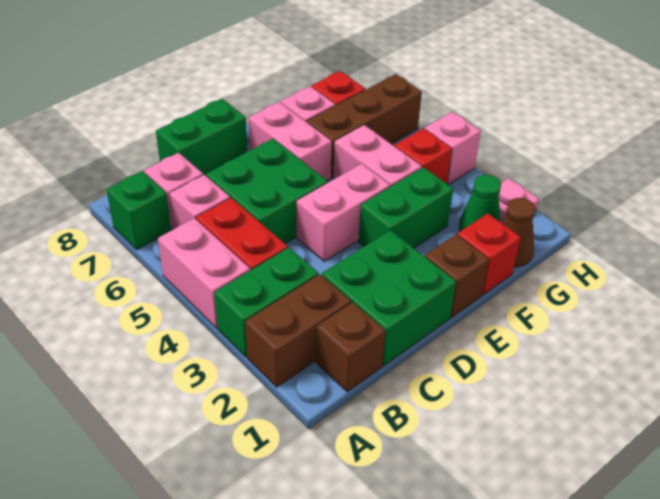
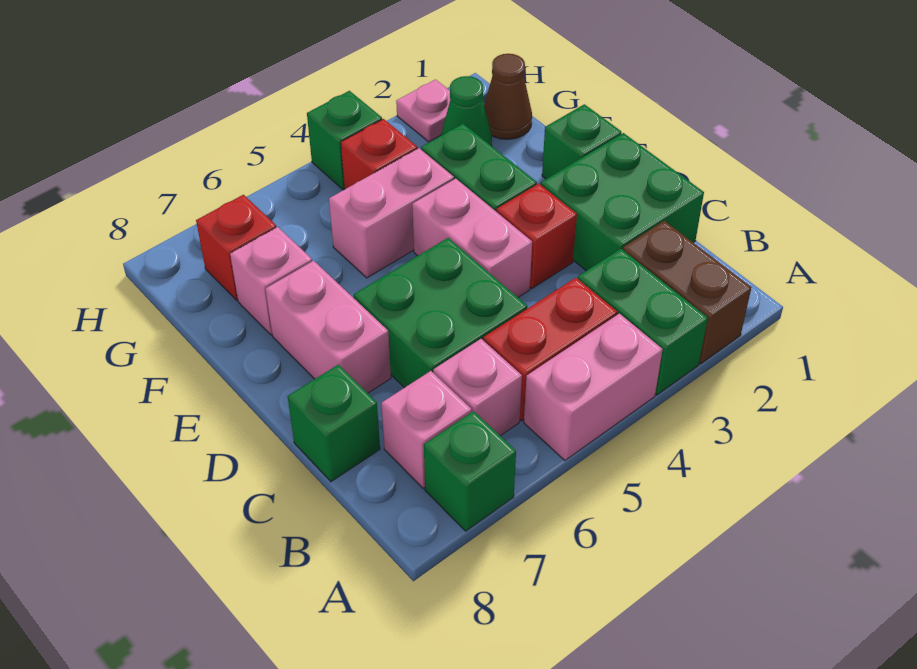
brown 1x1 brick [316,302,385,392] -> none
green 1x2 brick [156,99,247,176] -> green 1x1 brick [288,365,380,482]
brown 1x1 brick [425,234,489,317] -> green 1x1 brick [542,104,621,179]
pink 1x2 brick [249,102,332,180] -> pink 1x2 brick turned to [265,261,391,393]
red 1x1 brick [458,214,521,295] -> red 1x1 brick moved to [496,184,577,288]
brown 1x3 brick [307,74,422,178] -> none
pink 1x1 brick [425,112,481,184] -> green 1x1 brick [307,91,382,190]

